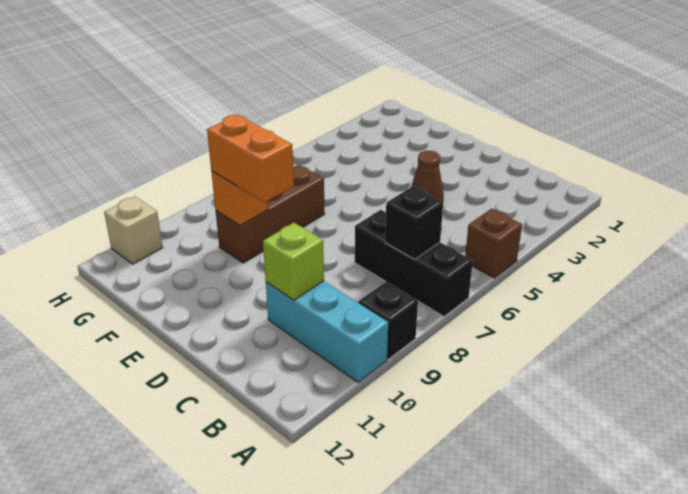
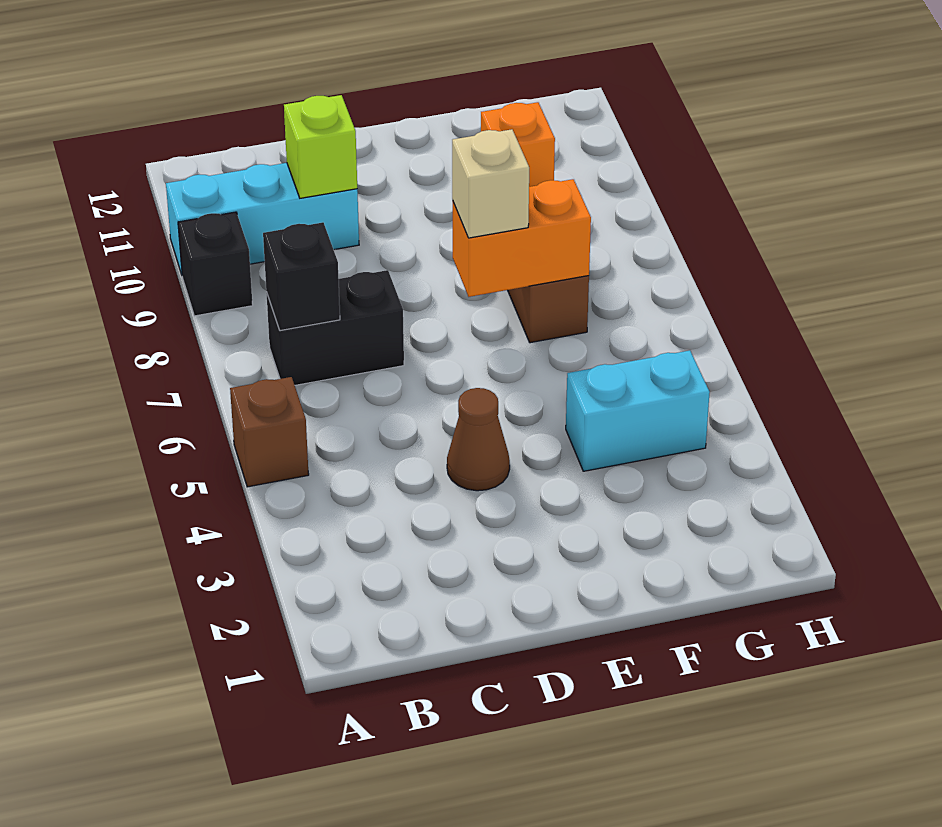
black 1x3 brick [355,210,473,317] -> black 1x2 brick [266,270,404,385]
orange 1x2 brick [207,115,294,202] -> orange 1x2 brick moved to [453,179,591,297]
none -> cyan 1x2 brick [566,350,710,471]
tan 1x1 brick [104,196,163,264] -> tan 1x1 brick moved to [452,129,529,238]

